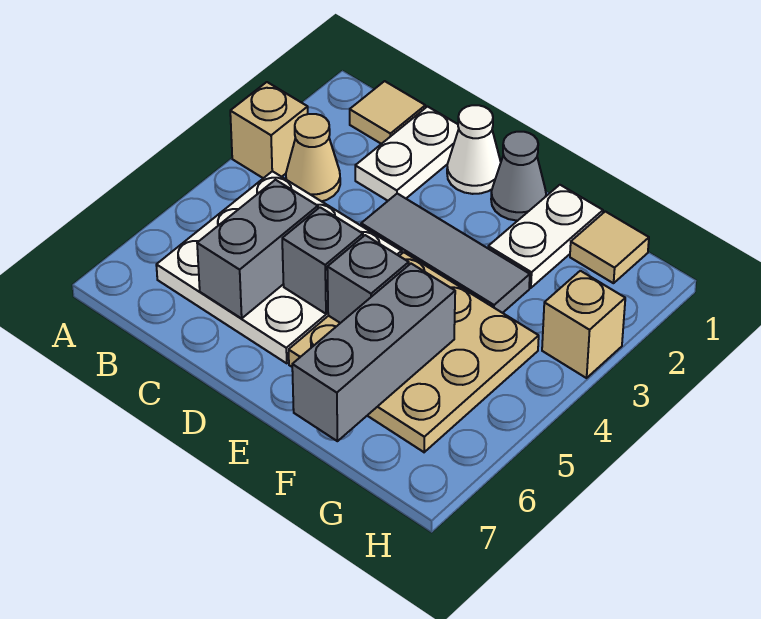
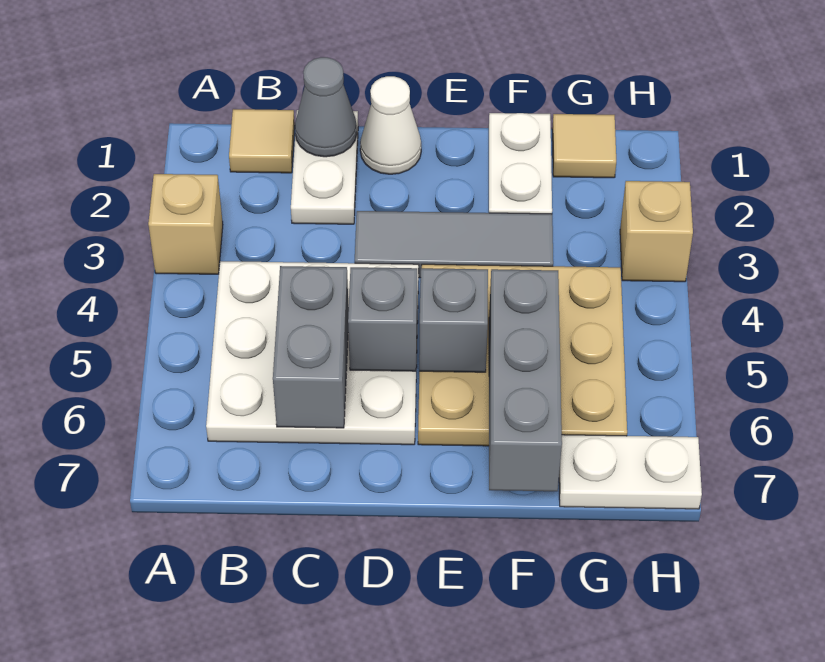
tan 1x1 cone [286,114,340,201] -> none
grey 1x1 cone [491,132,546,221] -> grey 1x1 cone moved to [295,57,357,157]
none -> white 1x2 plate [559,435,702,509]

